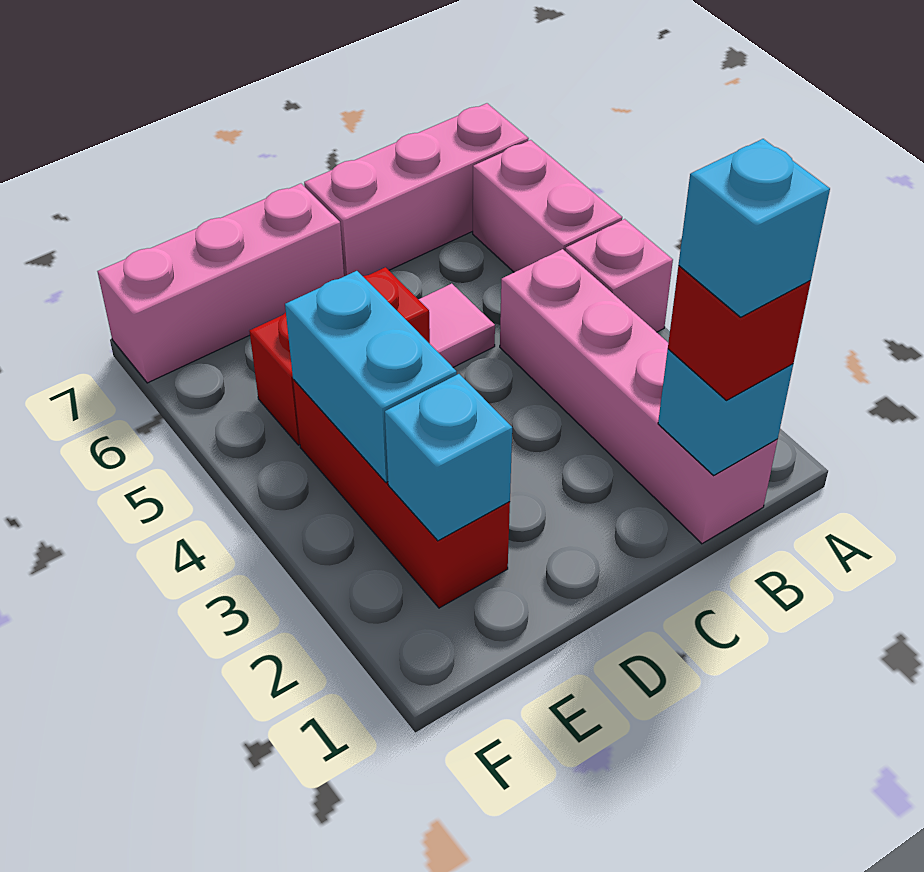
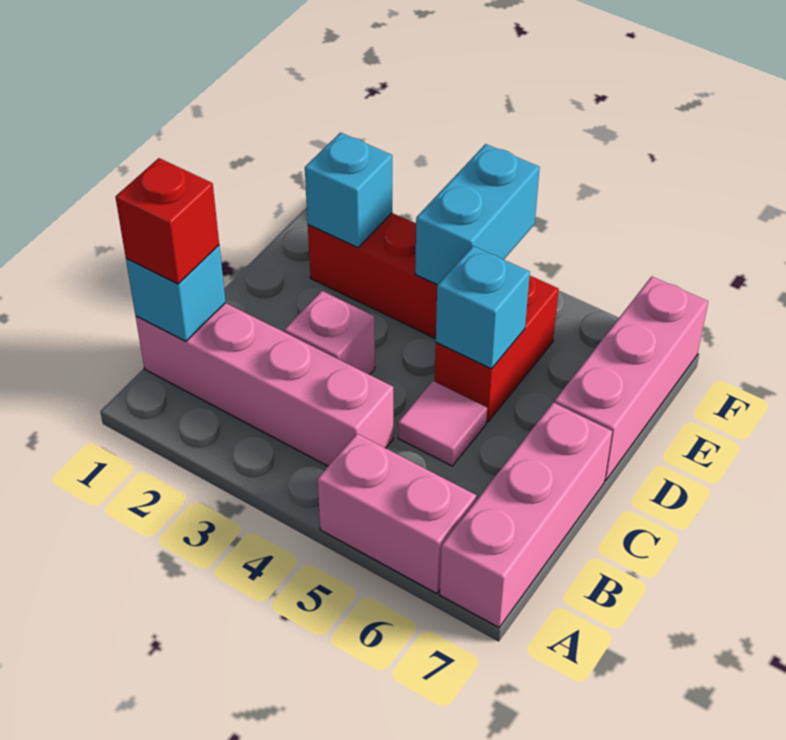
pink 1x1 brick [566,219,673,332] -> pink 1x1 brick moved to [285,291,375,375]
cyan 1x1 brick [679,139,830,317] -> cyan 1x1 brick moved to [436,246,530,369]
cyan 1x2 brick [285,271,457,482] -> cyan 1x2 brick turned to [415,144,540,285]

